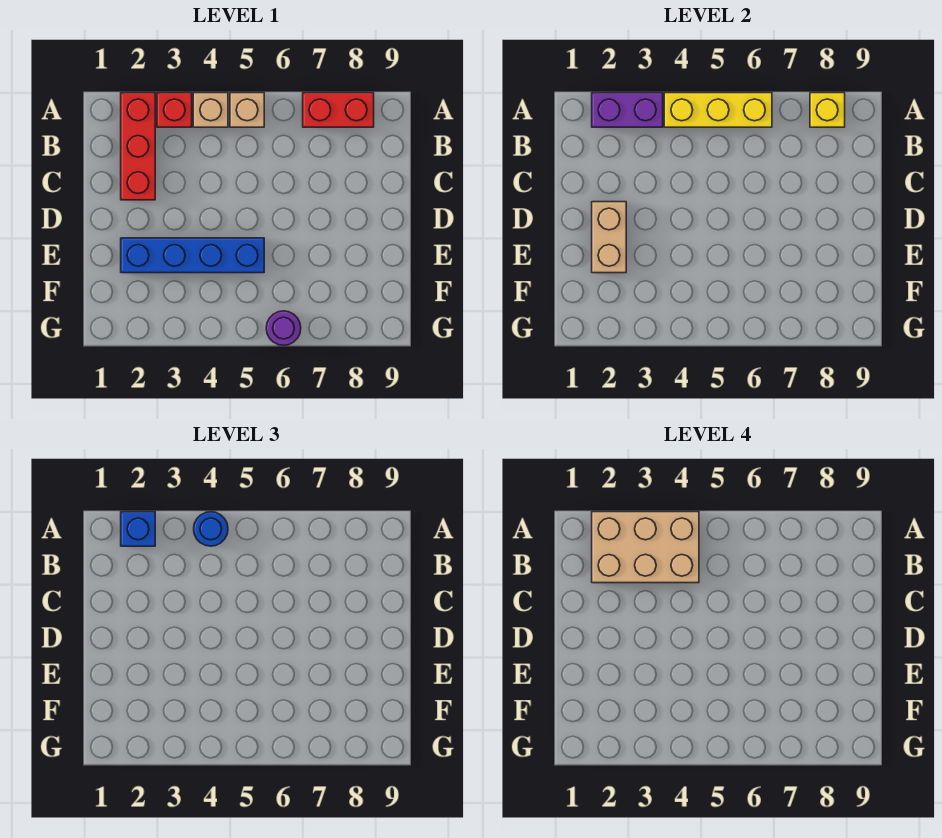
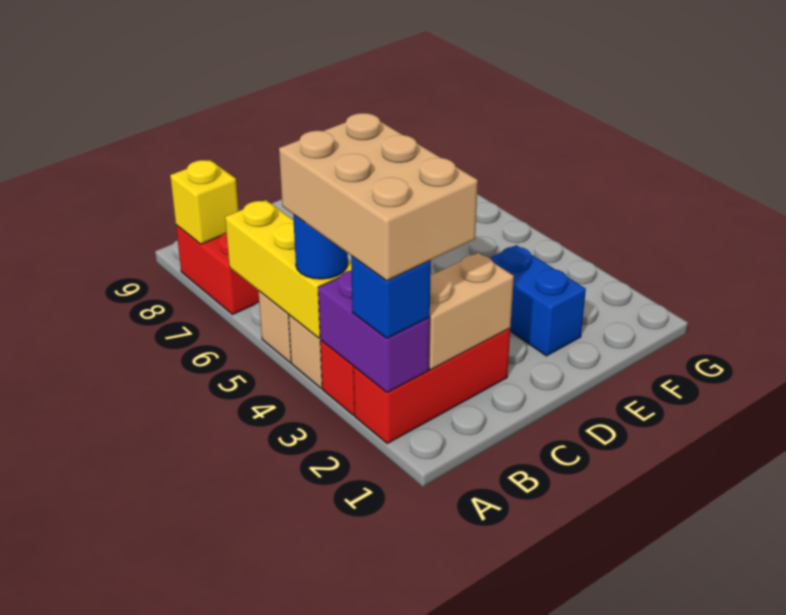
tan 1x2 brick [592,202,626,273] -> tan 1x2 brick moved to [429,253,514,370]
blue 1x4 brick [121,238,264,273] -> blue 1x2 brick [490,245,586,356]
purple 1x1 round brick [266,311,301,345] -> none

